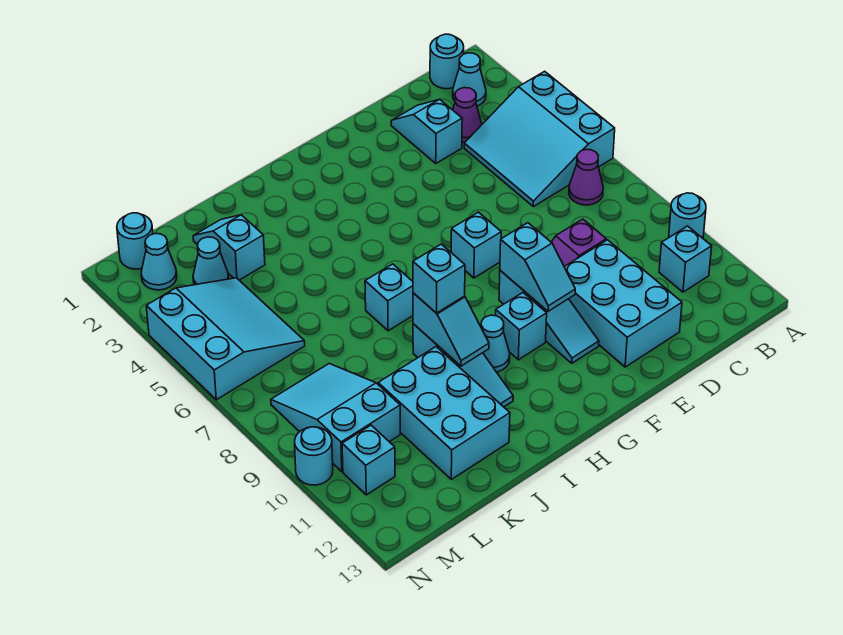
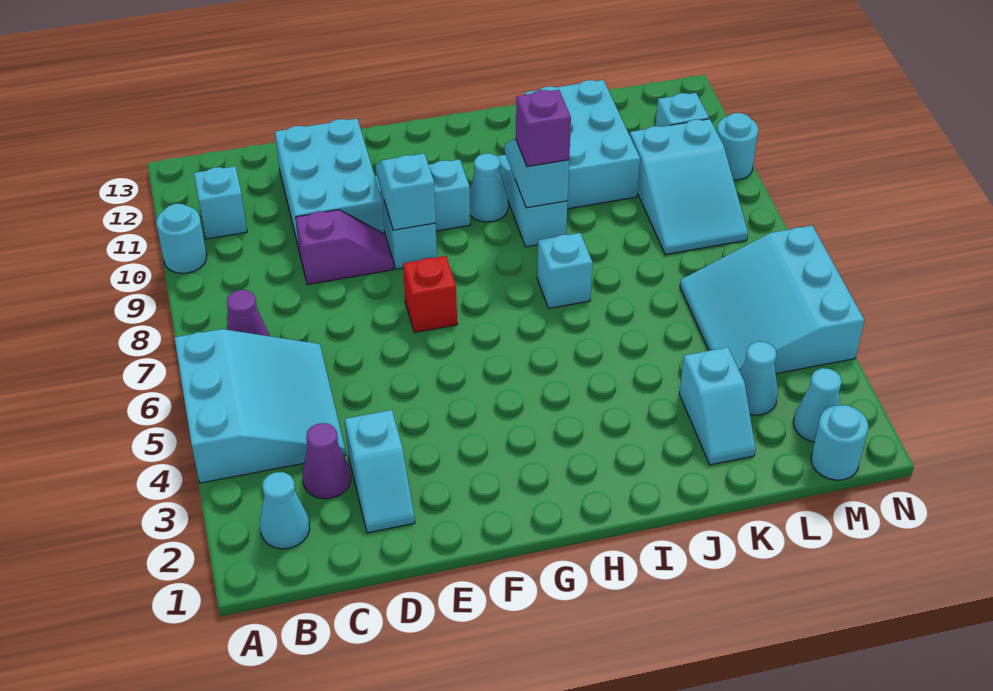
cyan 1x1 round brick [430,34,464,89] -> none
cyan 1x1 brick [451,212,501,278] -> red 1x1 brick [403,256,457,333]
cyan 1x1 brick [413,244,465,313] -> purple 1x1 brick [516,90,571,167]

